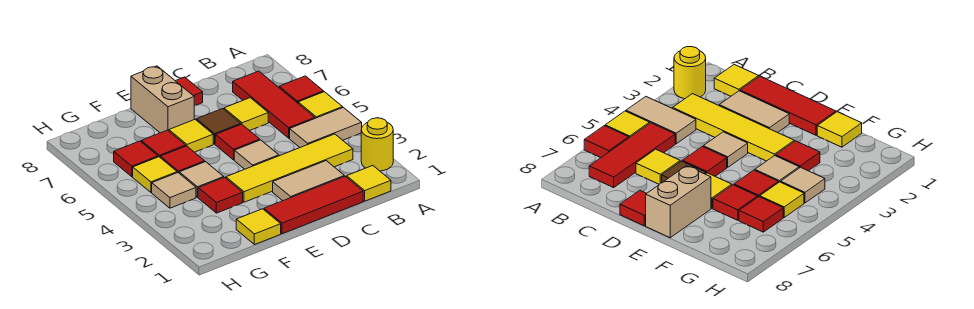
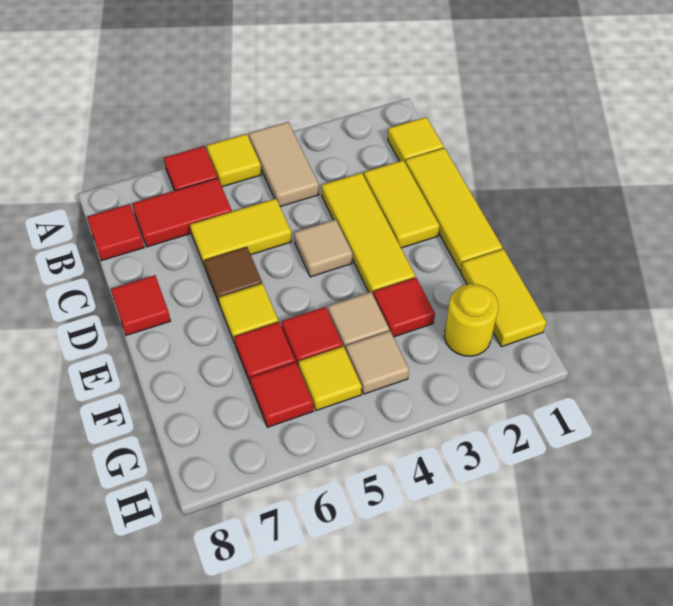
yellow 1x1 round brick [361,118,393,171] -> yellow 1x1 round brick moved to [444,284,498,356]
yellow 1x4 tile [226,134,353,202] -> yellow 1x3 tile [321,173,415,294]
red 1x3 tile [233,71,315,138] -> red 1x2 tile [132,178,232,247]
red 1x3 tile [264,176,363,234] -> yellow 1x3 tile [405,148,503,271]
tan 1x2 tile [273,161,344,201] -> yellow 1x2 tile [364,160,439,248]
yellow 1x1 tile [224,98,268,131] -> yellow 1x2 tile [190,199,292,267]
red 1x1 tile [215,124,260,160] -> red 1x1 tile moved to [87,204,144,261]
tan 1x2 brick [131,66,194,133] -> none
yellow 1x1 tile [236,209,281,245] -> yellow 1x2 tile [461,249,546,347]

